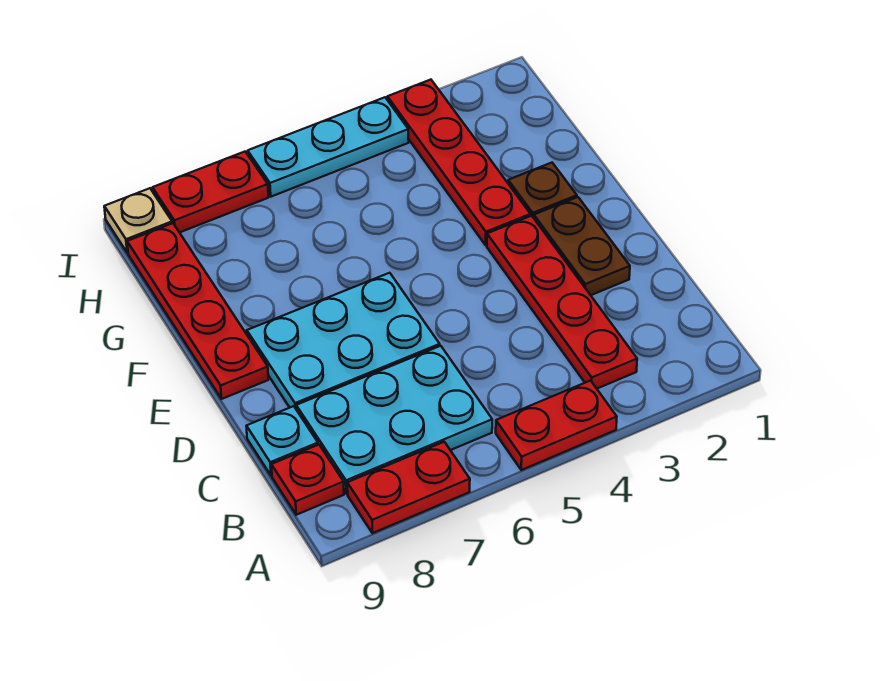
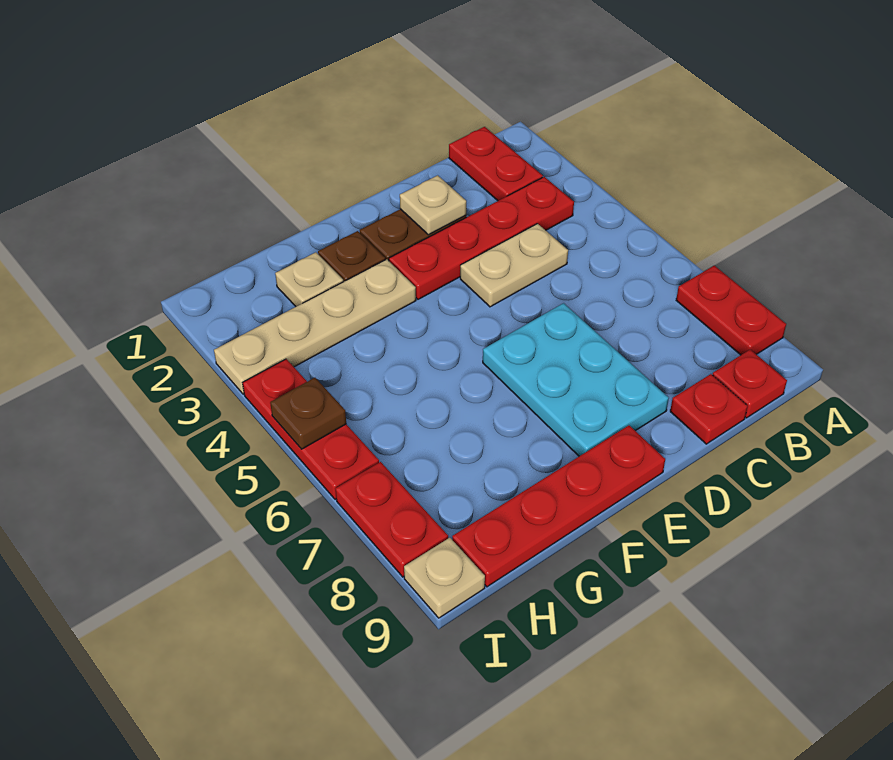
red 1x2 plate [496,381,617,470] -> red 1x2 plate moved to [449,127,543,201]
cyan 2x3 plate [296,346,492,494] -> none
none -> tan 1x2 plate [460,224,568,307]
cyan 1x1 plate [246,406,318,476] -> red 1x1 plate [670,374,748,444]
none -> tan 1x1 plate [400,175,466,235]
red 1x4 plate [387,80,530,245] -> tan 1x4 plate [214,259,416,394]
none -> tan 1x1 plate [275,252,344,306]
cyan 1x3 plate [248,97,409,197] -> red 1x3 plate [243,359,379,500]
none -> brown 1x1 plate [270,378,346,449]

